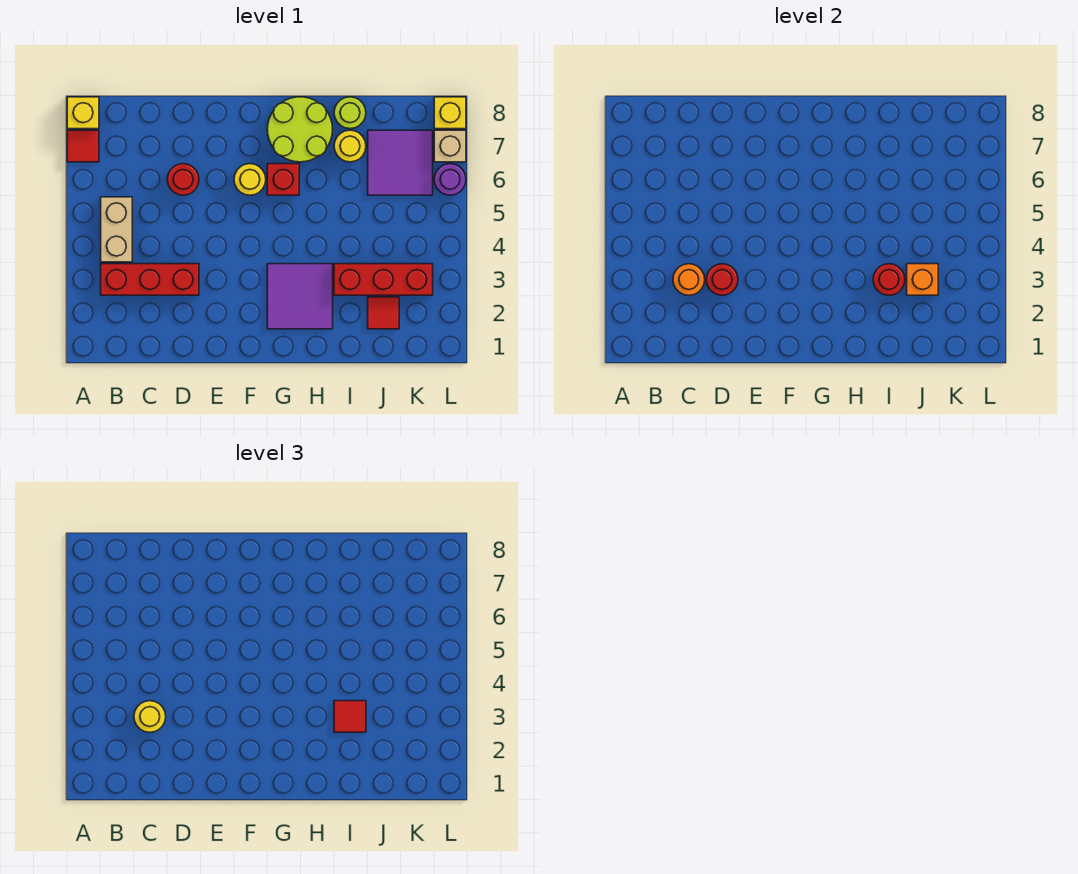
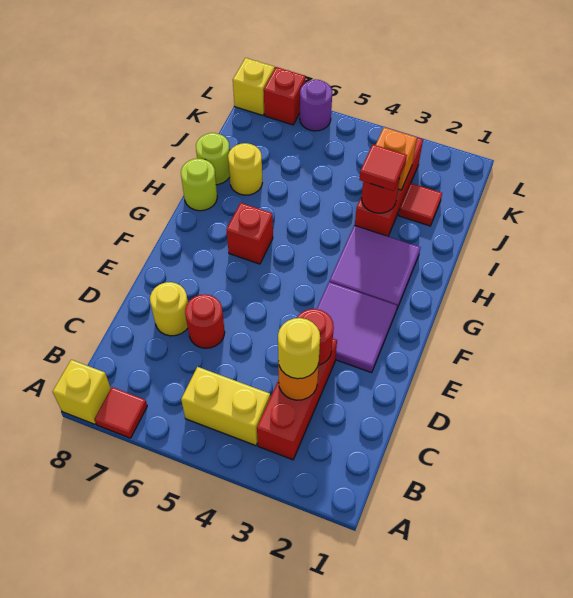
tan 1x2 brick [101,197,132,262] -> yellow 1x2 brick [181,367,270,446]
yellow 1x1 round brick [234,164,266,195] -> yellow 1x1 round brick moved to [150,282,188,336]
lime 2x2 round brick [267,97,333,162] -> lime 1x1 round brick [181,159,217,211]
purple 2x2 tile [368,130,433,195] -> purple 2x2 tile moved to [317,282,397,373]
tan 1x1 brick [434,130,466,162] -> red 1x1 brick [264,67,306,125]

